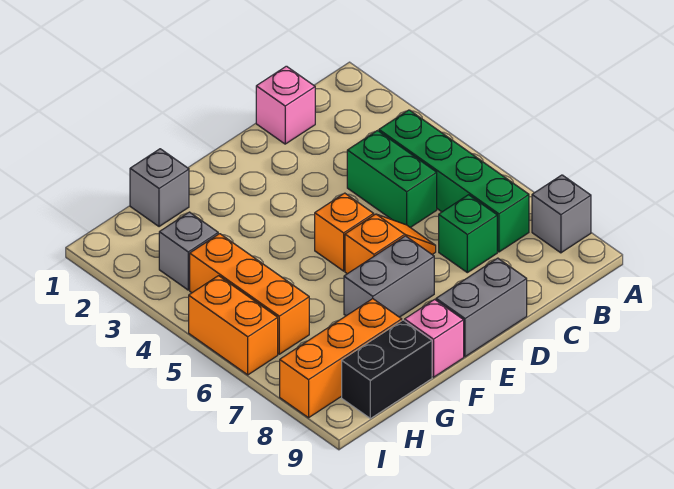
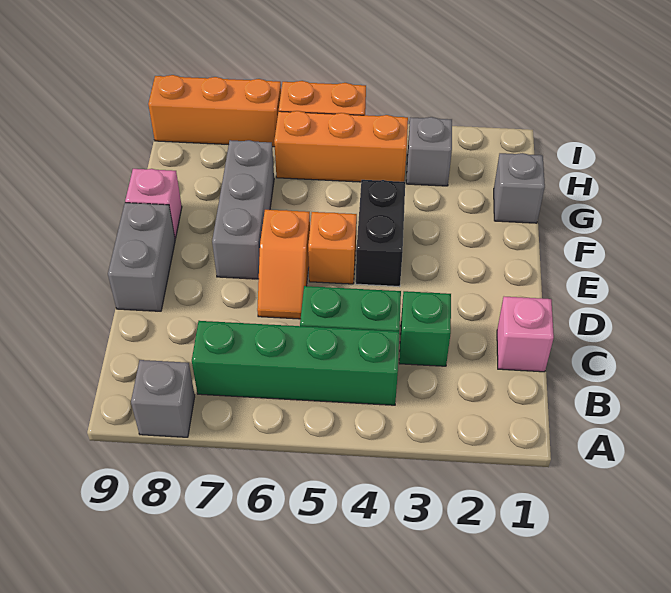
green 1x1 brick [439,195,497,273] -> green 1x1 brick moved to [399,291,451,366]
grey 1x2 brick [344,236,434,317] -> grey 1x3 brick [212,140,274,279]
orange 1x3 brick [280,299,402,418] -> orange 1x3 brick turned to [148,75,281,147]
black 1x2 brick [342,320,432,419] -> black 1x2 brick moved to [356,180,405,287]

